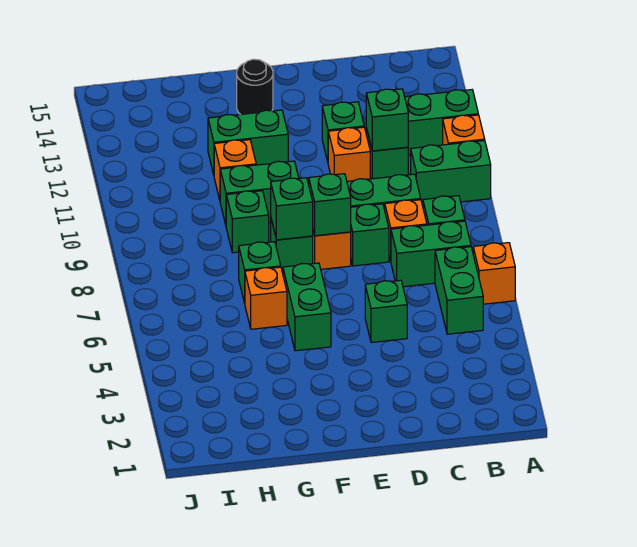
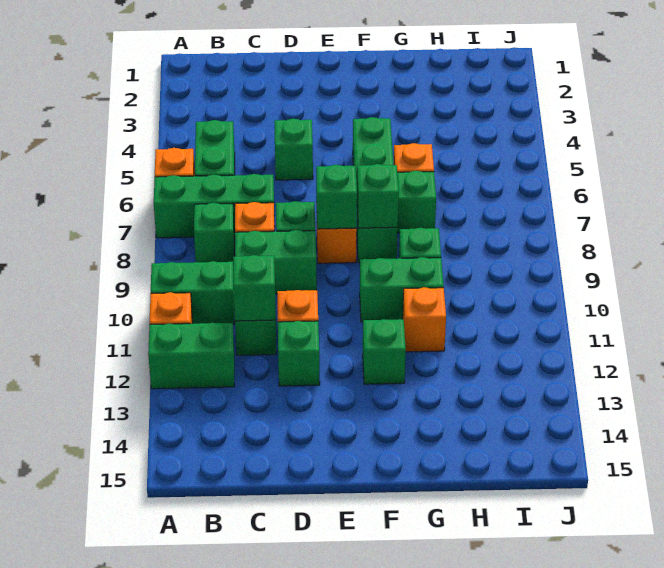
green 1x2 brick [391,221,471,287] -> green 1x3 brick [154,174,275,238]
green 1x2 brick [208,110,288,175] -> green 1x1 brick [363,319,406,384]
black 1x1 round brick [237,59,273,114] -> none

